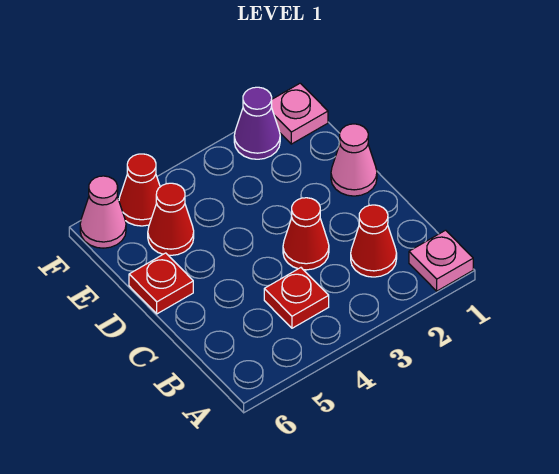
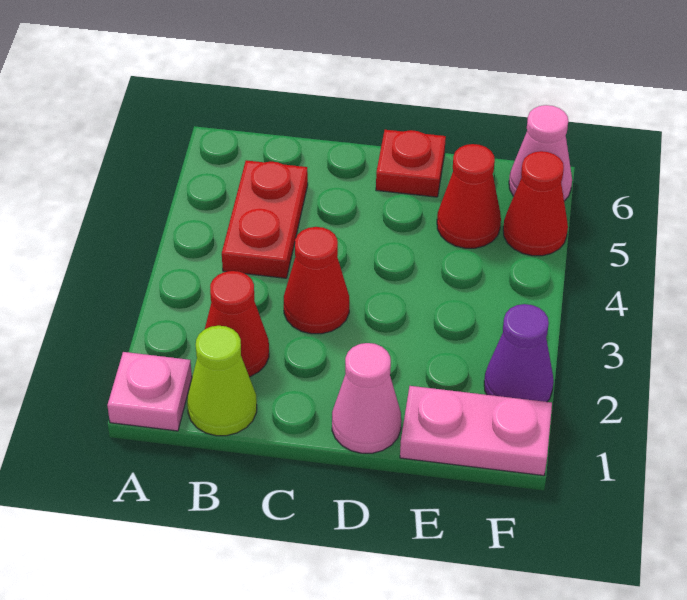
none -> lime 1x1 cone [187,326,257,436]
red 1x1 plate [264,268,329,328] -> red 1x2 plate [222,160,308,278]
pink 1x1 plate [271,83,328,144] -> pink 1x2 plate [400,386,552,476]

